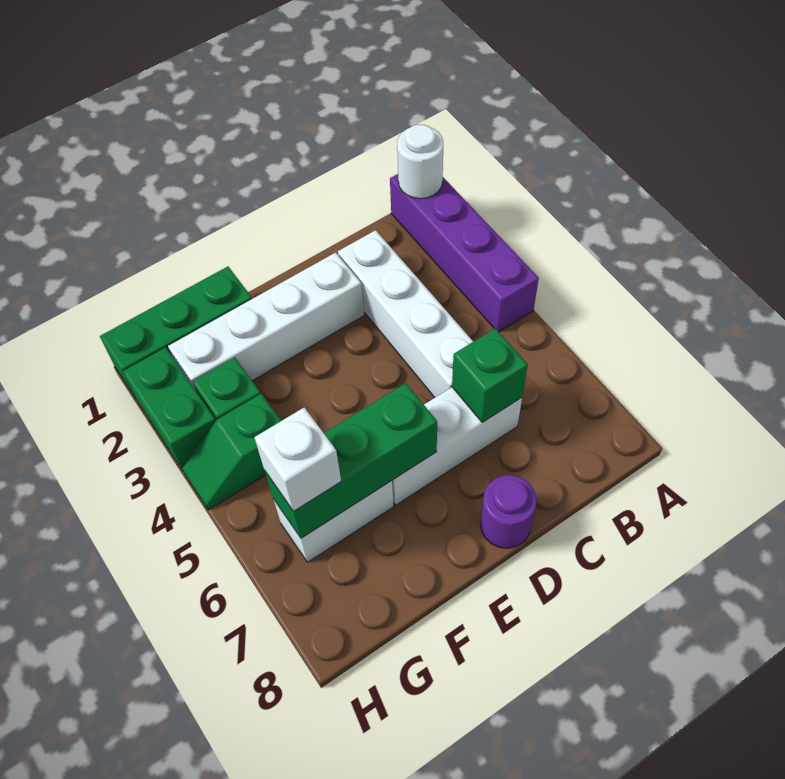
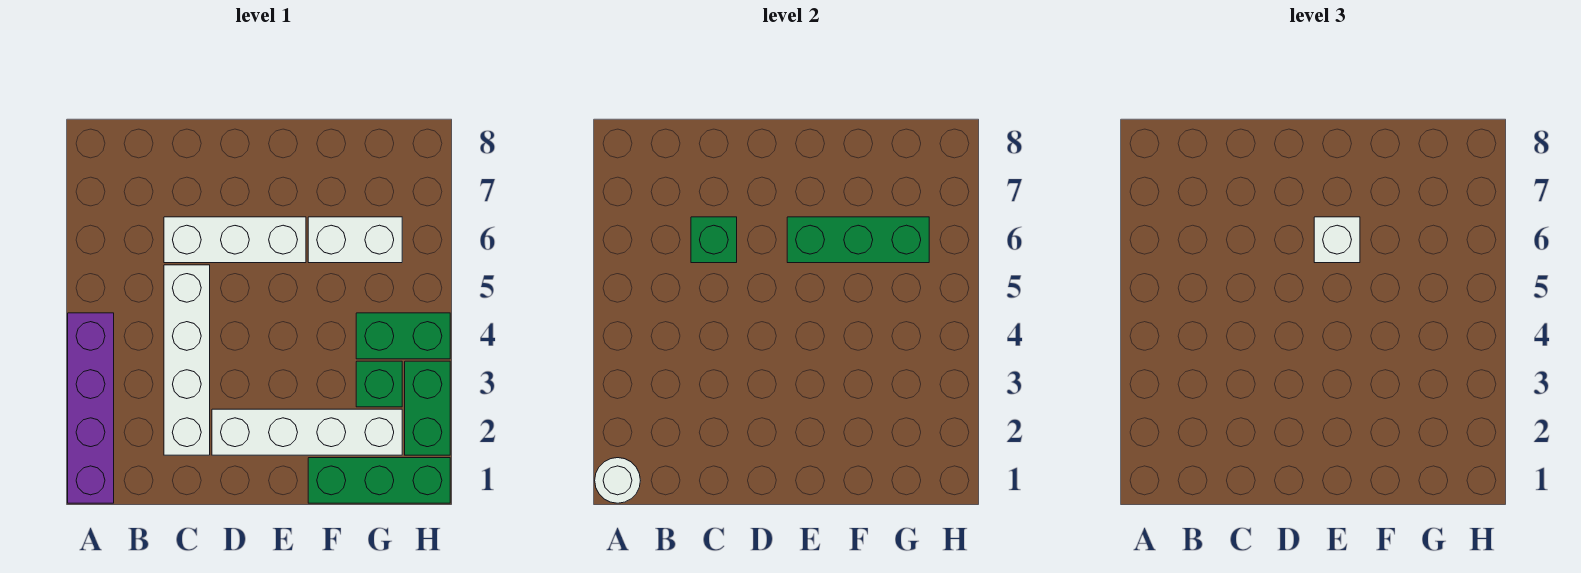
purple 1x1 round brick [480,475,537,548] -> none
green 1x2 slope [182,394,281,510] -> green 1x2 brick [356,313,450,359]
white 1x1 brick [254,407,341,511] -> white 1x1 brick moved to [1314,217,1360,263]

